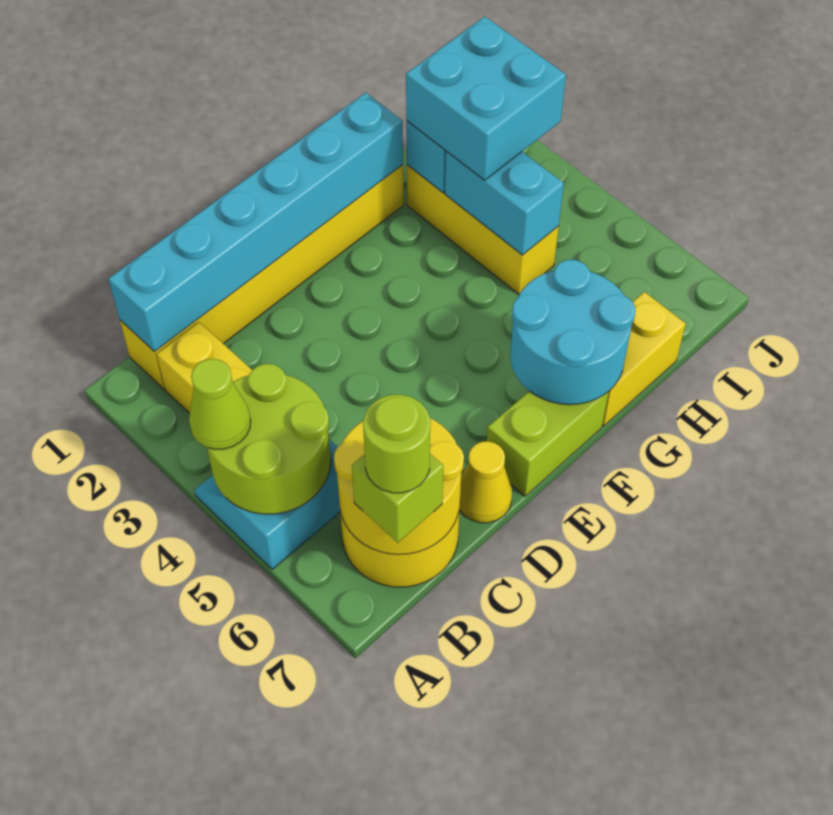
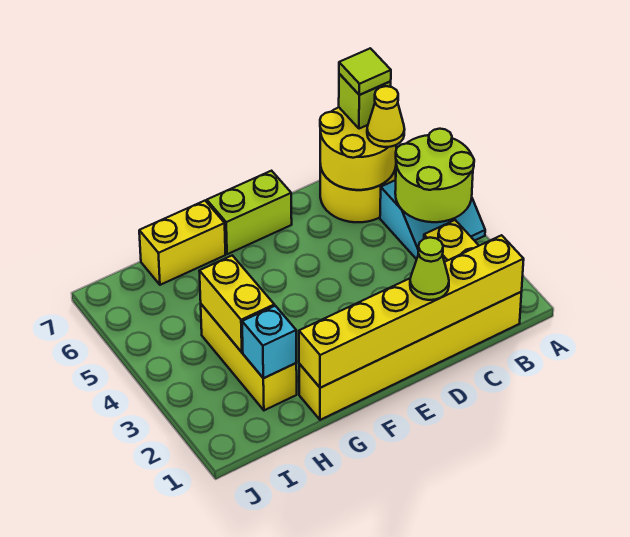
lime 1x1 cone [189,359,251,449] -> lime 1x1 cone moved to [410,238,449,300]
cyan 1x6 brick [109,93,403,352] -> yellow 1x6 brick [299,235,524,388]
lime 1x1 round brick [363,395,430,493] -> lime 1x1 tile [339,48,391,95]
yellow 1x1 cone [460,441,512,523] -> yellow 1x1 cone moved to [367,86,405,147]
cyan 2x2 round brick [510,260,635,405] -> none
cyan 2x2 brick [406,17,566,180] -> none
cyan 1x2 brick [445,151,564,255] -> yellow 1x2 brick [199,255,274,352]

